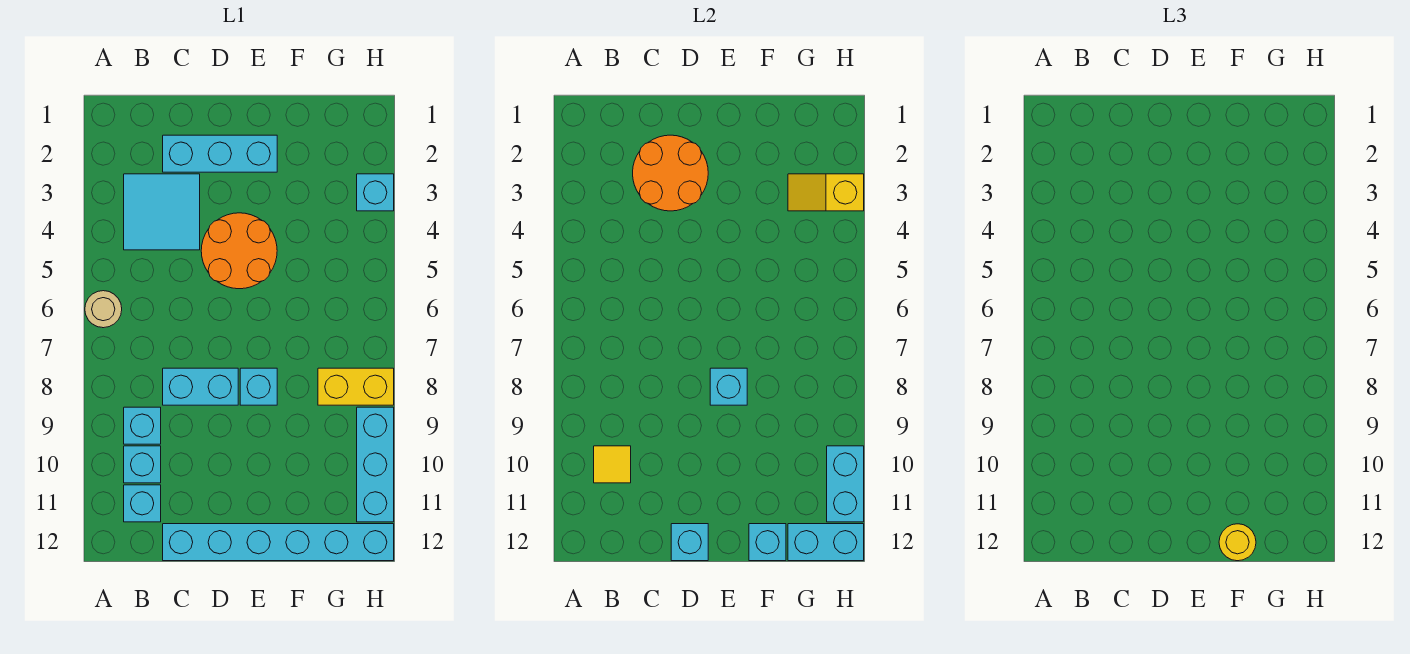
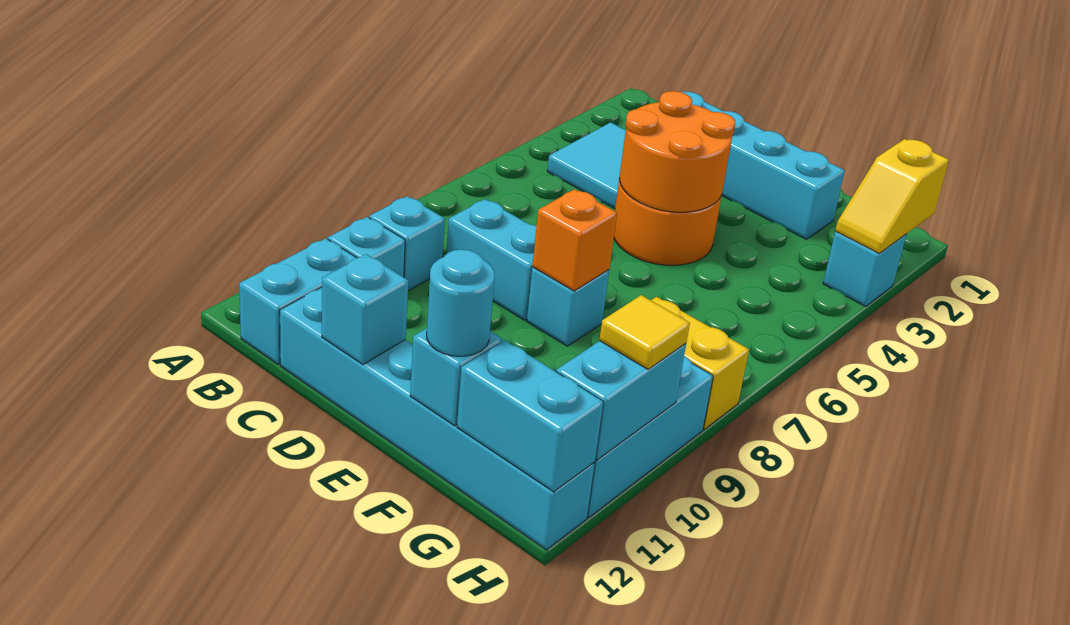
tan 1x1 round brick [85,291,122,328] -> none
yellow 1x1 tile [594,446,631,483] -> yellow 1x1 tile moved to [599,295,690,369]
cyan 1x1 brick [124,485,161,522] -> cyan 1x2 brick [239,238,357,365]
cyan 1x3 brick [163,135,277,172] -> cyan 1x4 brick [682,92,845,239]
orange 2x2 round brick [633,135,708,211] -> orange 2x2 round brick moved to [619,91,735,212]
cyan 1x1 brick [710,368,747,405] -> orange 1x1 brick [532,189,617,291]
yellow 1x1 round brick [1219,524,1256,561] -> cyan 1x1 round brick [427,250,495,356]
yellow 1x2 slope [788,174,864,211] -> yellow 1x2 slope turned to [835,139,949,254]

